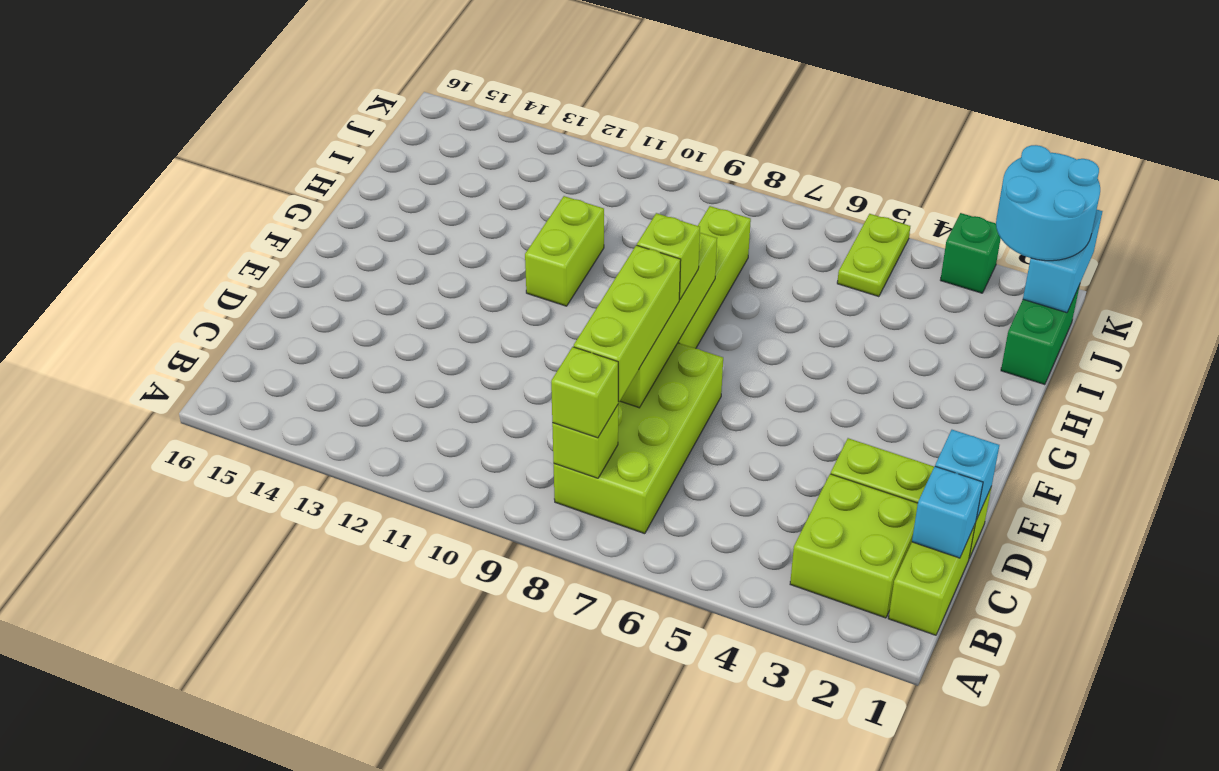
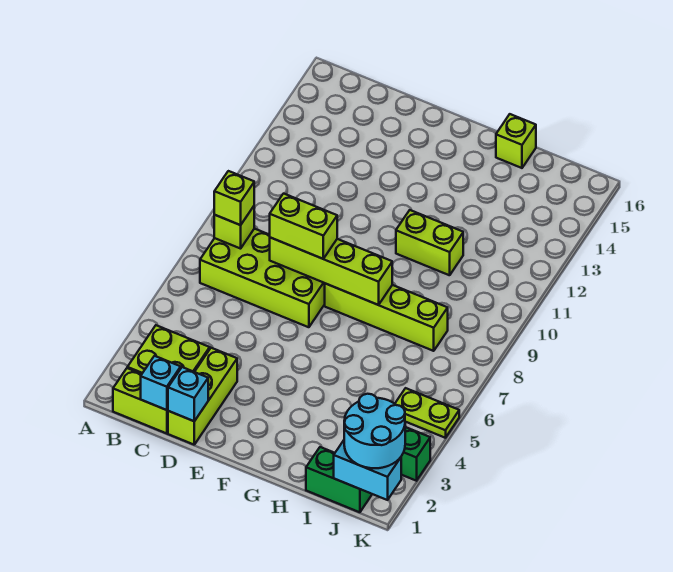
lime 1x3 brick [574,245,681,402] -> lime 1x2 brick [270,194,337,259]
lime 1x1 brick [637,213,700,300] -> lime 1x1 brick moved to [496,114,536,168]

